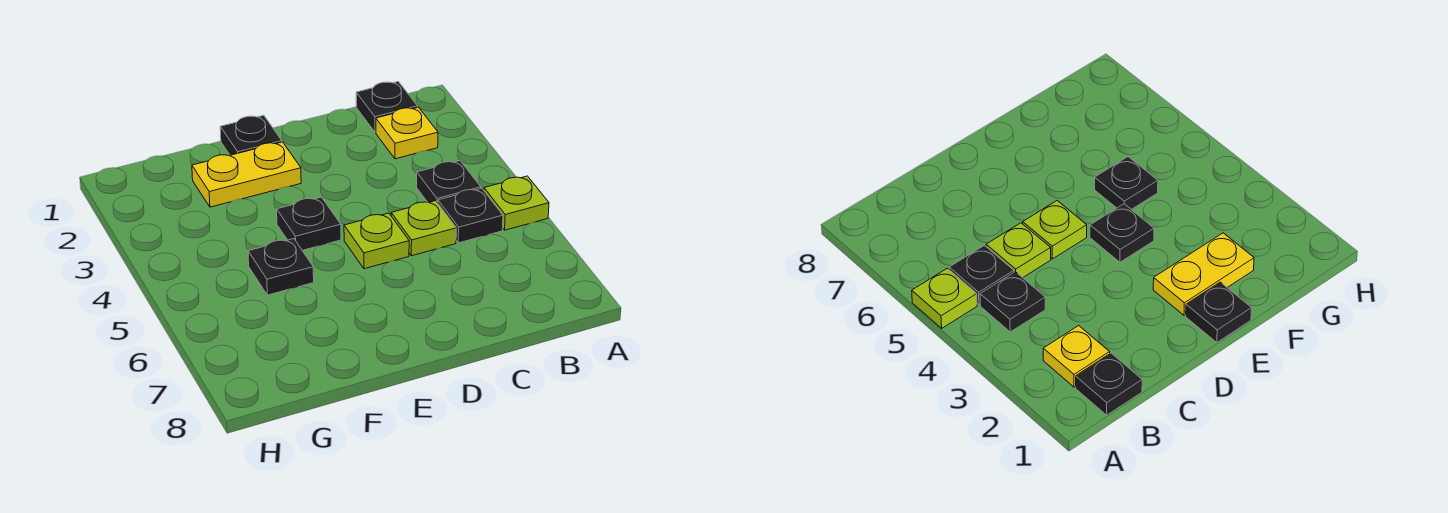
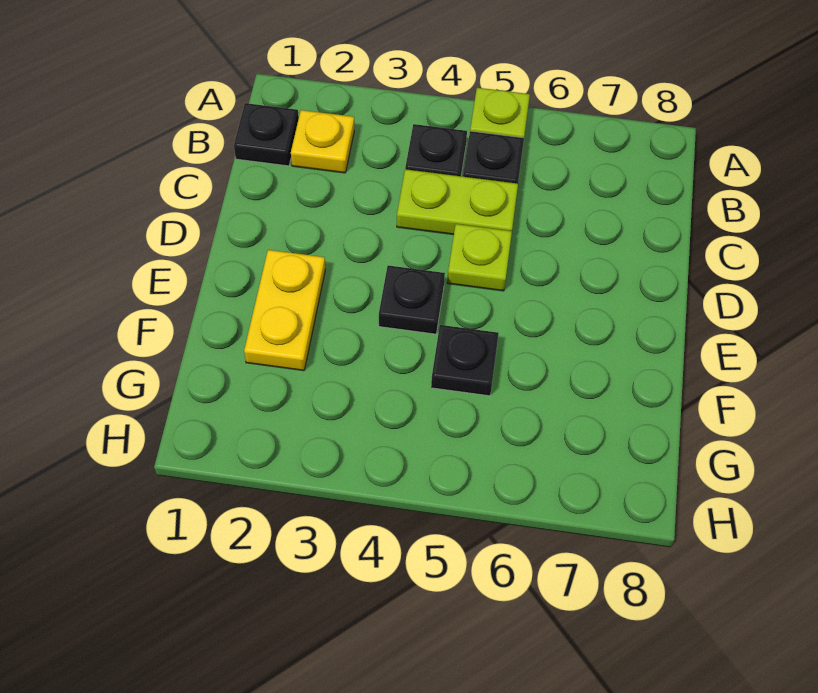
lime 1x1 plate [391,201,456,256] -> lime 1x2 plate [397,169,518,235]
black 1x1 plate [220,115,282,155] -> none

